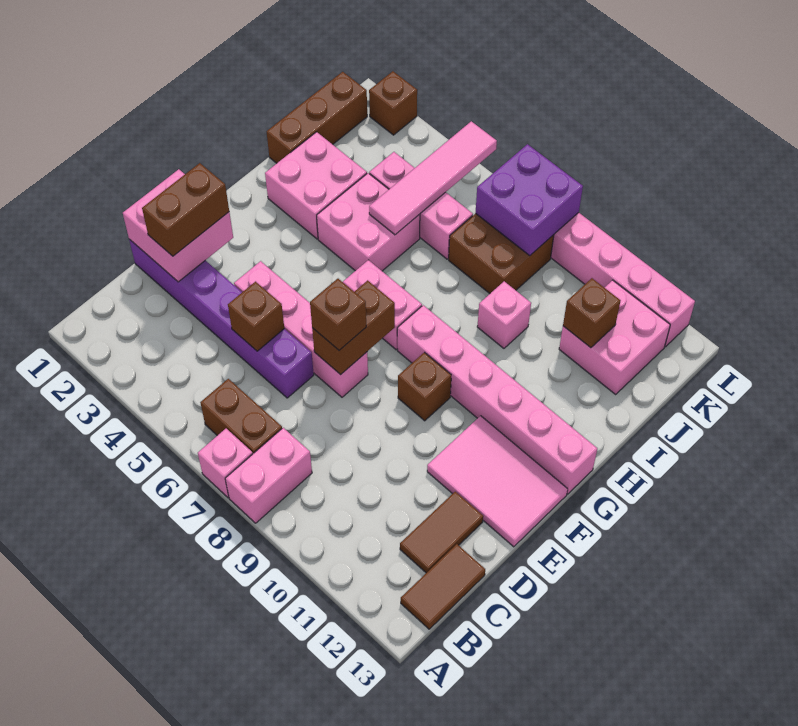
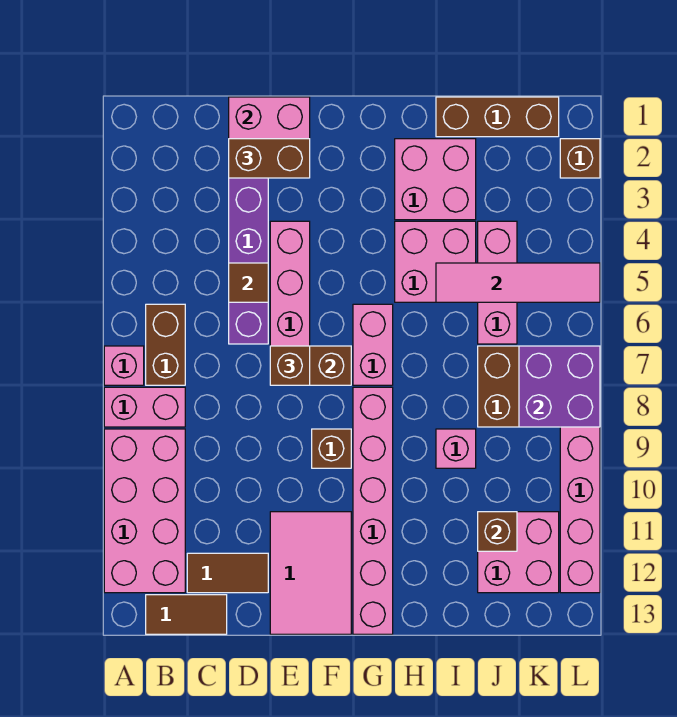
none -> pink 2x4 brick [104,429,185,593]
brown 1x1 brick [228,282,284,351] -> brown 1x1 tile [229,263,268,302]

